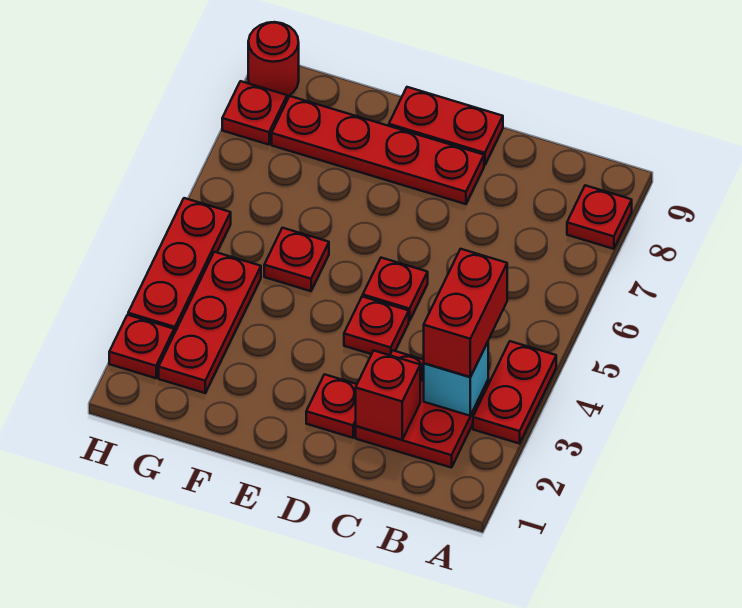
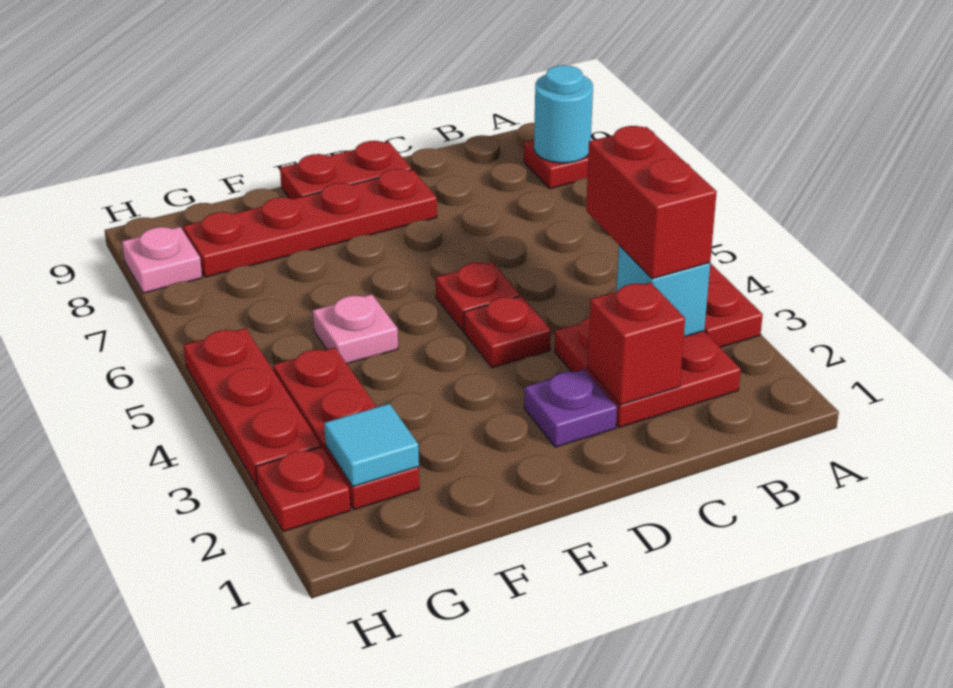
none -> cyan 1x1 round brick [534,65,593,163]
red 1x1 plate [306,374,357,438] -> purple 1x1 plate [524,369,617,447]
red 1x1 plate [264,228,329,291] -> pink 1x1 plate [313,294,398,364]
none -> cyan 1x1 tile [324,404,419,487]
red 1x1 plate [222,81,287,145] -> pink 1x1 plate [122,227,202,293]
red 1x1 round brick [248,22,299,97] -> none

